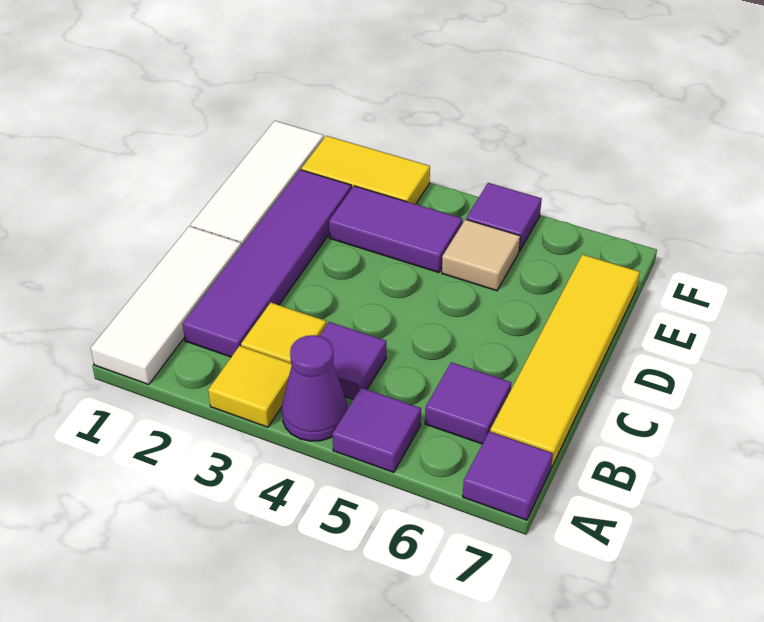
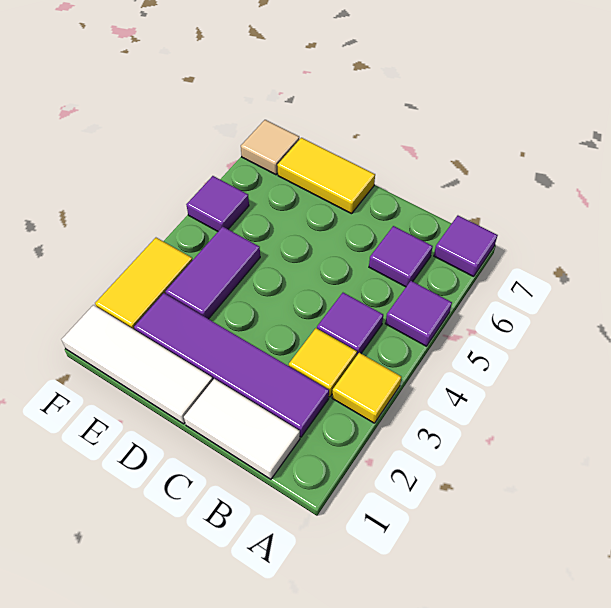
white 1x3 tile [91,226,241,384] -> white 1x2 tile [184,379,300,479]
purple 1x1 cone [282,335,347,441] -> none
yellow 1x4 tile [490,254,640,468] -> yellow 1x2 tile [277,138,375,214]
tan 1x1 tile [442,219,520,291] -> tan 1x1 tile moved to [241,120,299,175]

